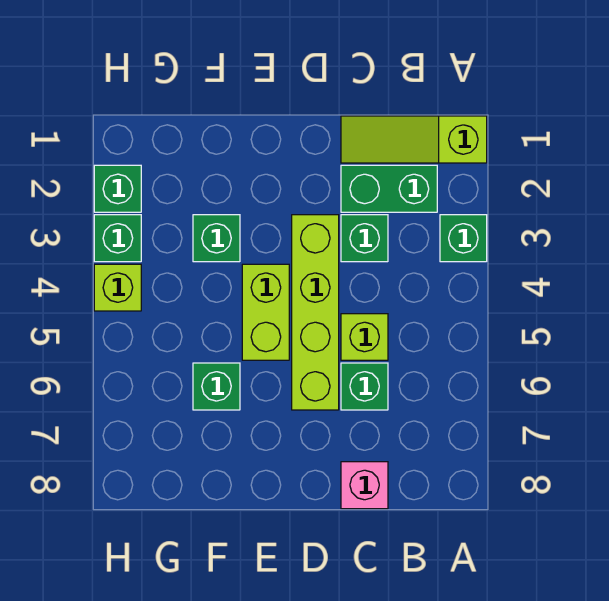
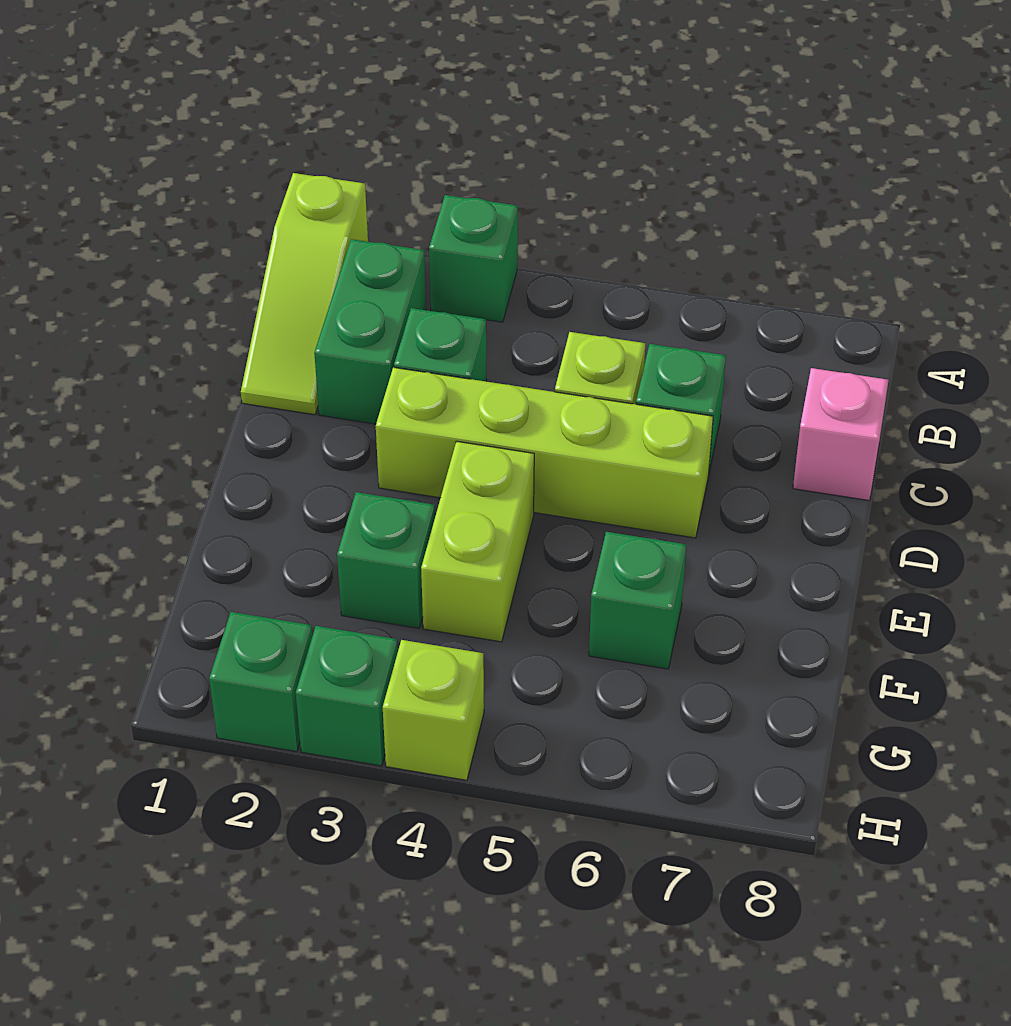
lime 1x2 brick [242,264,289,360] -> lime 1x2 brick turned to [421,441,534,642]

